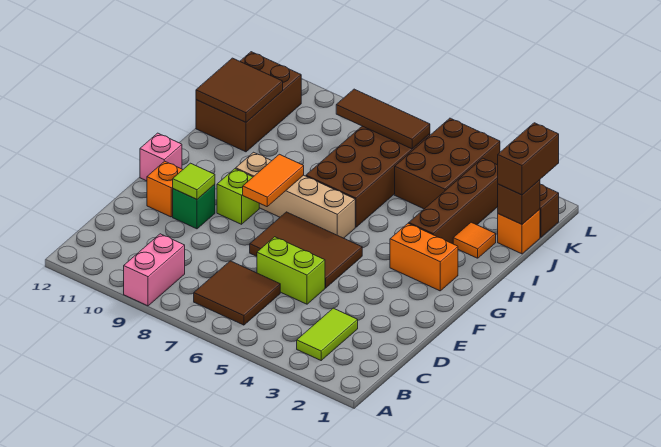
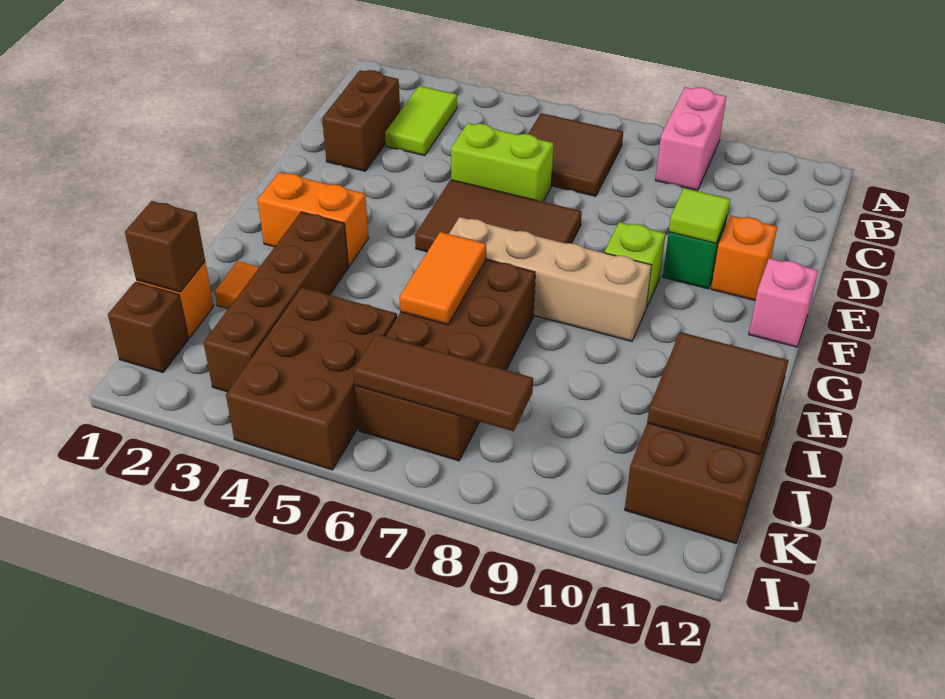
orange 1x2 tile [243,154,304,207] -> orange 1x2 tile moved to [400,232,486,325]
brown 1x2 brick [498,123,559,195] -> brown 1x2 brick moved to [322,70,400,171]

